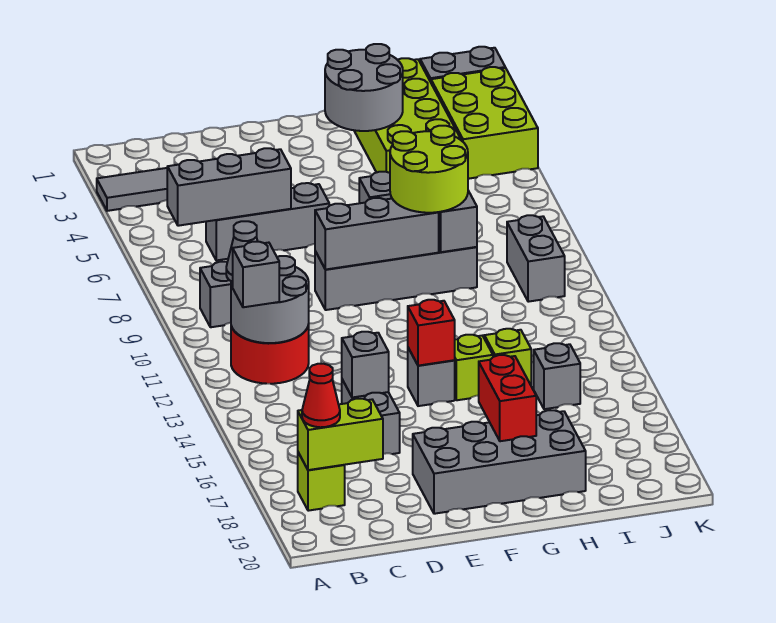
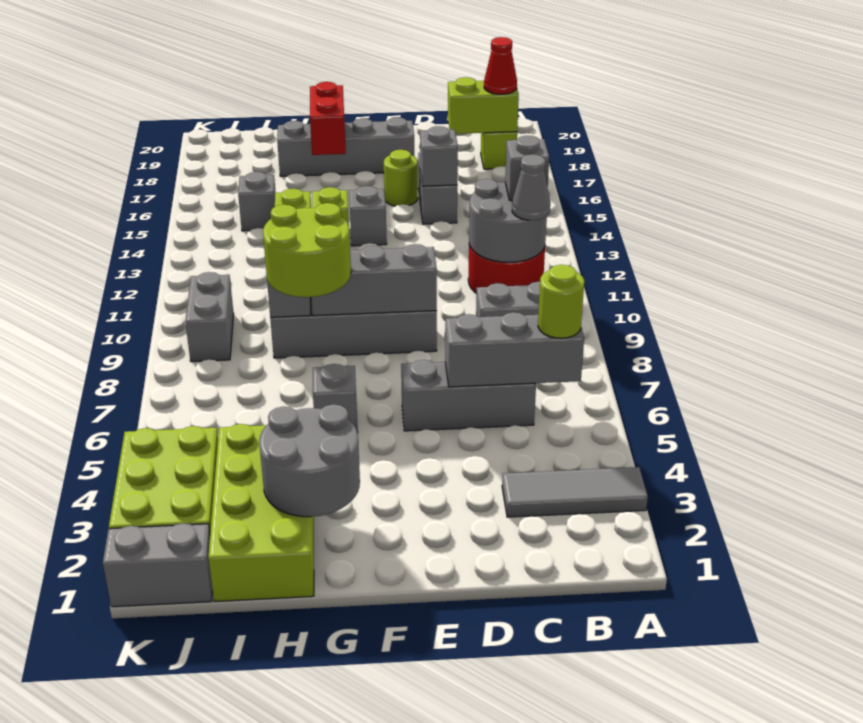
none -> lime 1x1 round brick [538,265,584,338]
none -> lime 1x1 round brick [384,150,418,206]
grey 2x4 brick [413,410,586,514] -> grey 1x4 brick [277,117,414,176]
red 1x1 brick [408,300,455,366] -> none

